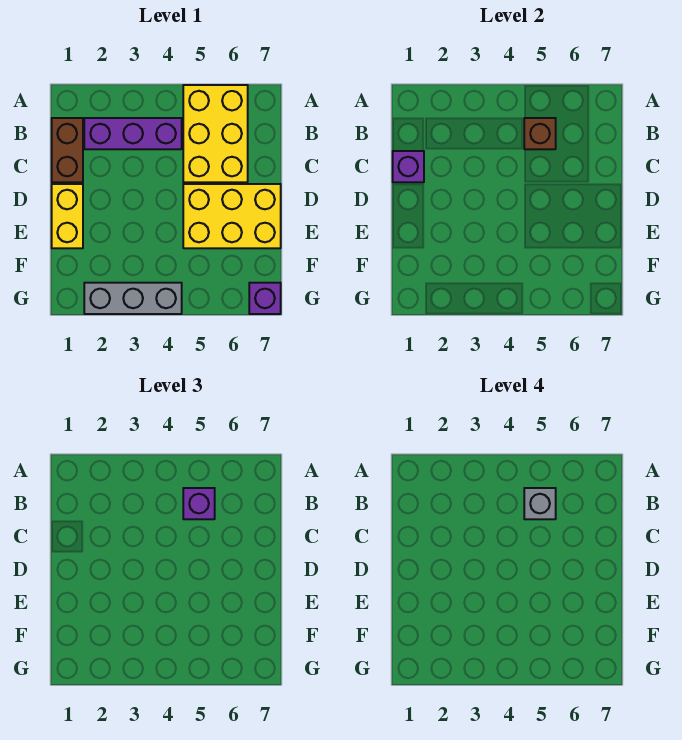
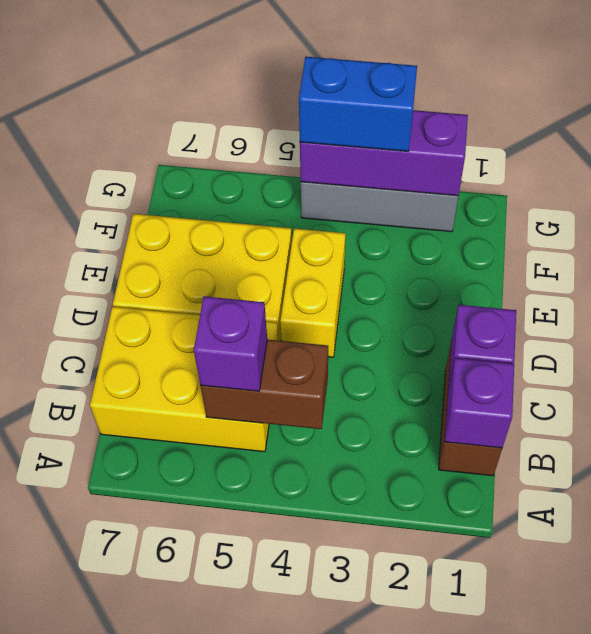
yellow 2x3 brick [183,85,248,182] -> yellow 2x3 brick turned to [90,307,278,452]
purple 1x3 brick [84,118,182,149] -> purple 1x3 brick moved to [300,110,468,196]
brown 1x1 brick [524,118,556,149] -> brown 1x2 brick [201,340,328,429]
grey 1x1 brick [524,488,556,519] -> none
yellow 1x2 brick [52,184,83,248] -> yellow 1x2 brick moved to [280,228,346,357]
none -> blue 1x2 brick [299,57,417,151]
purple 1x1 brick [249,283,281,314] -> purple 1x1 brick moved to [445,358,514,448]

